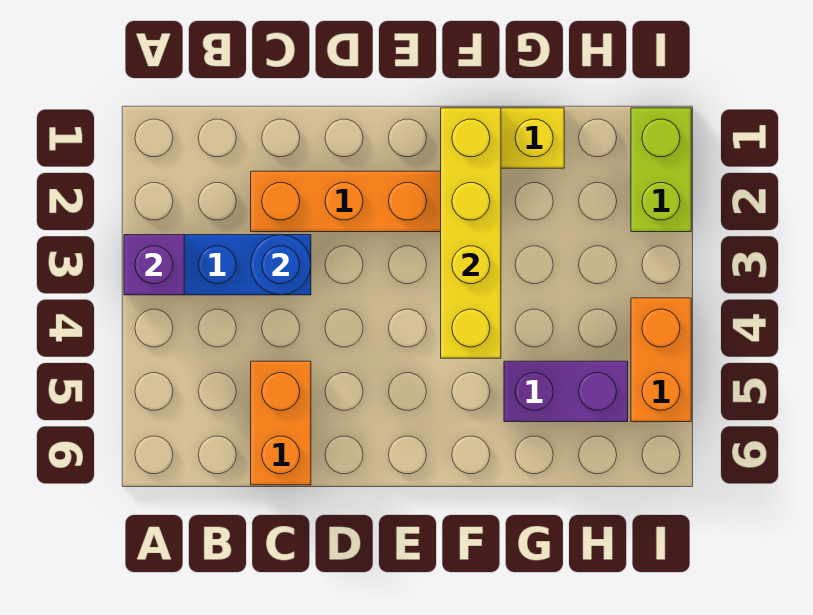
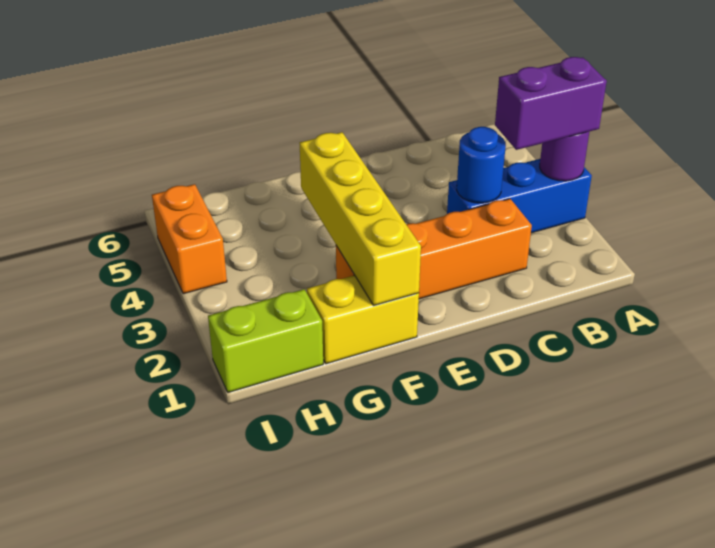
purple 1x1 brick [124,235,184,295] -> purple 1x1 round brick [540,132,589,181]
orange 1x2 brick [251,361,311,485] -> none
purple 1x2 brick [504,361,628,422] -> purple 1x2 brick moved to [495,57,607,150]
lime 1x2 brick [631,108,691,232] -> lime 1x2 brick turned to [208,289,323,392]

